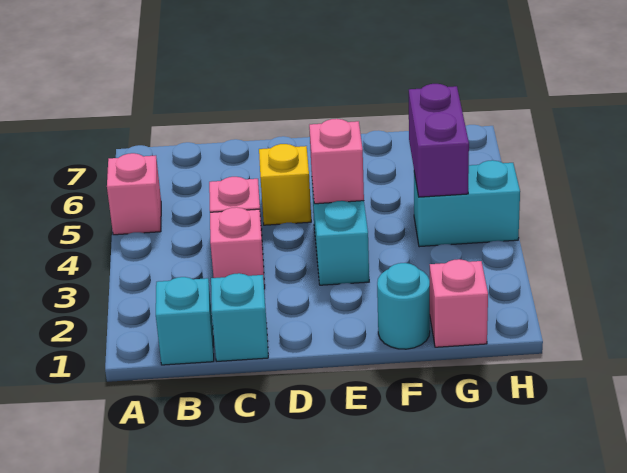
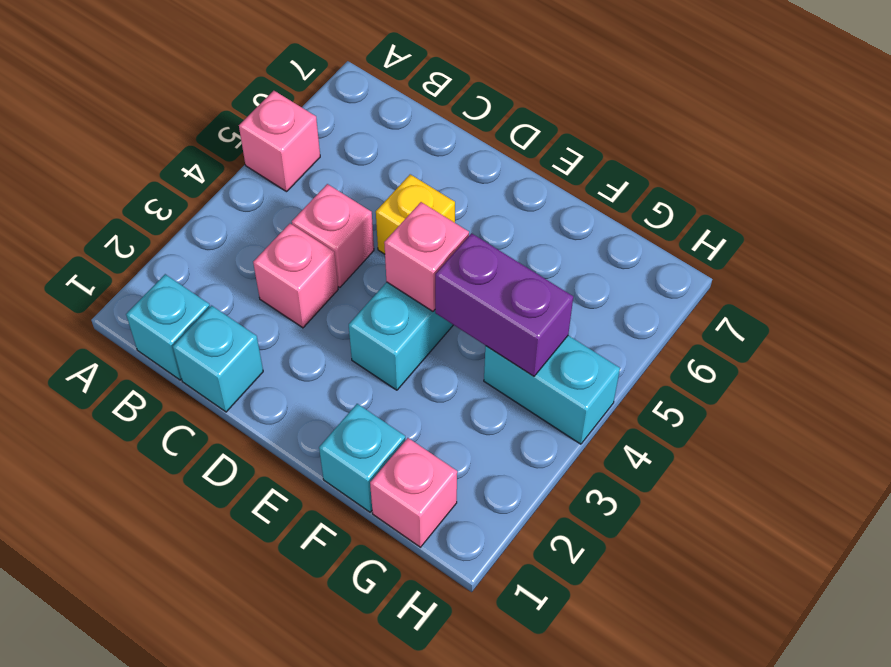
cyan 1x1 round brick [377,263,430,349] -> cyan 1x1 brick [319,404,406,512]
purple 1x2 brick [409,84,469,197] -> purple 1x2 brick turned to [435,233,573,376]

